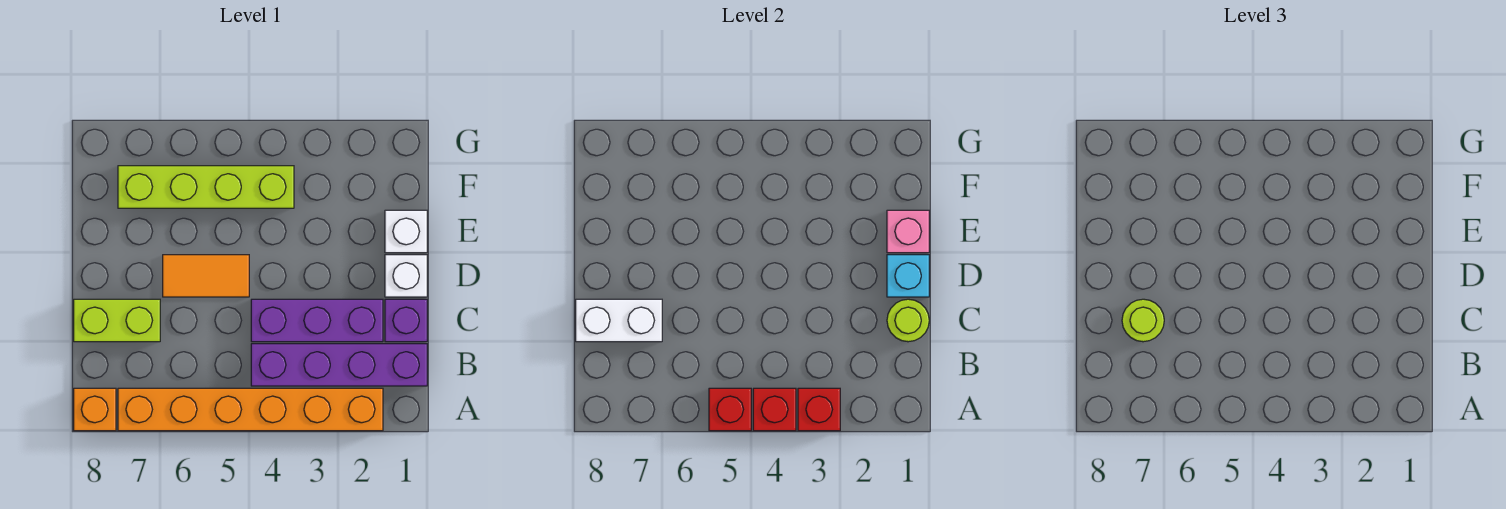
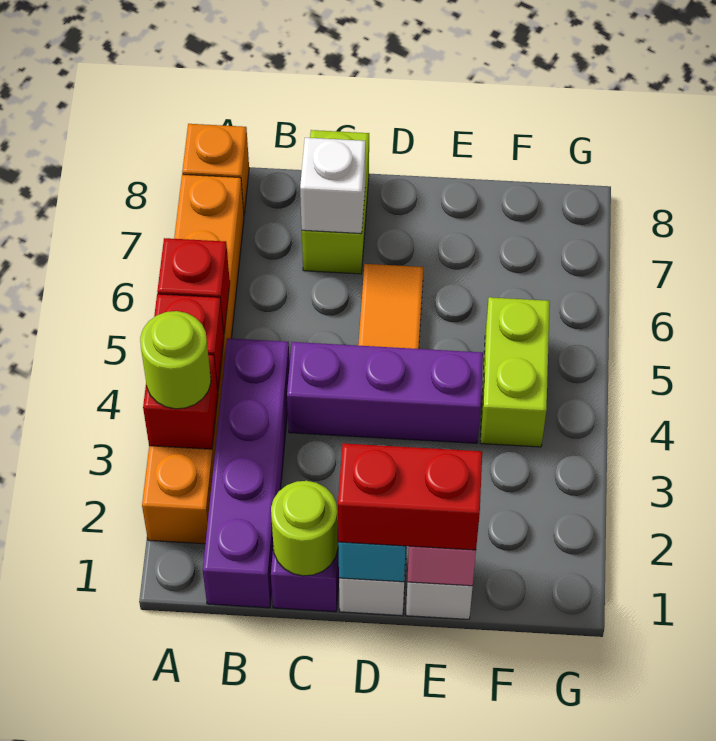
purple 1x3 brick [251,299,383,342] -> purple 1x3 brick turned to [287,342,483,443]
white 1x2 brick [576,299,662,342] -> white 1x1 brick [300,138,366,234]
lime 1x1 round brick [1122,299,1164,342] -> lime 1x1 round brick moved to [140,311,211,409]
none -> red 1x2 brick [338,443,482,550]
lime 1x4 brick [118,166,294,208] -> lime 1x2 brick [480,297,550,447]

